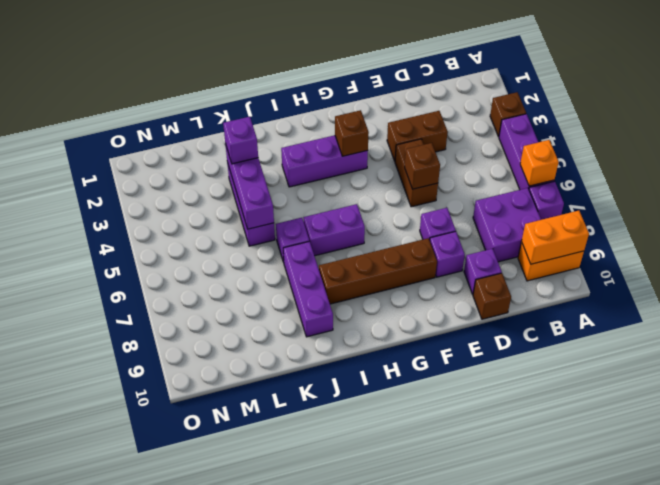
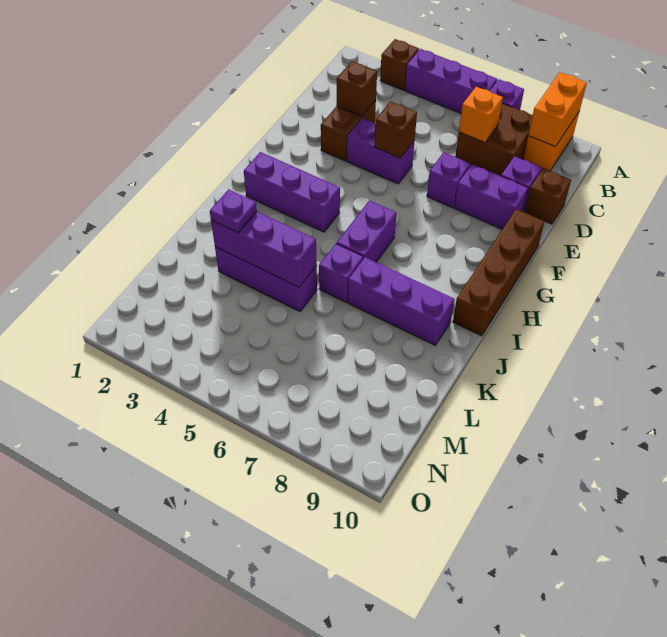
orange 1x1 brick [520,140,559,186] -> orange 1x1 brick moved to [459,87,503,143]
purple 2x2 brick [473,188,541,262] -> brown 2x2 brick [455,103,533,176]
brown 1x2 brick [395,139,438,207] -> purple 1x2 brick [347,118,415,184]
purple 1x1 brick [430,231,465,277] -> purple 1x2 brick [455,164,528,229]
brown 1x4 brick [319,238,437,304] -> brown 1x4 brick moved to [453,209,545,336]
purple 1x3 brick [281,135,368,187] -> purple 1x3 brick turned to [244,152,340,232]
brown 1x1 brick [335,110,369,156] -> brown 1x1 brick moved to [337,61,377,116]
purple 1x1 brick [223,117,258,164] -> purple 1x1 plate [210,189,257,233]

